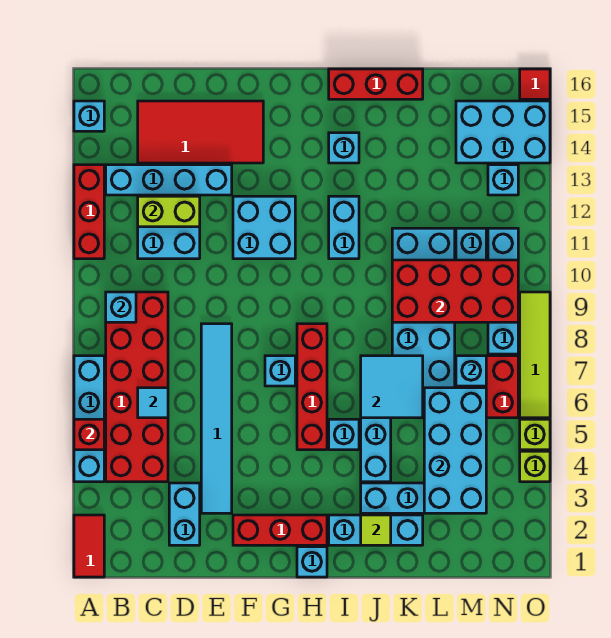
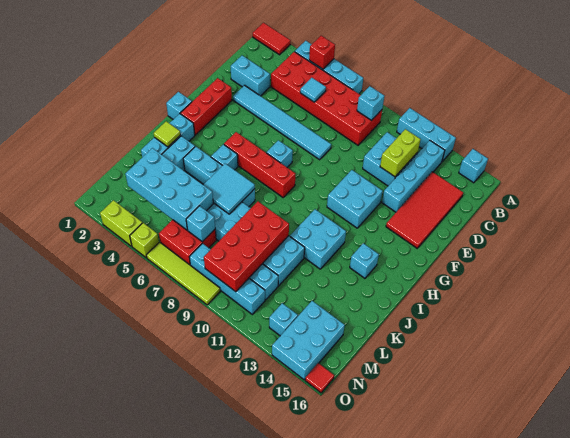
red 1x3 brick [74,165,104,259] -> cyan 1x3 brick [397,108,456,162]
cyan 1x2 brick [329,196,359,259] -> cyan 2x2 brick [290,209,346,269]
red 1x3 brick [329,69,423,99] -> none
lime 1x1 brick [520,451,550,482] -> lime 1x2 brick [100,200,142,246]

